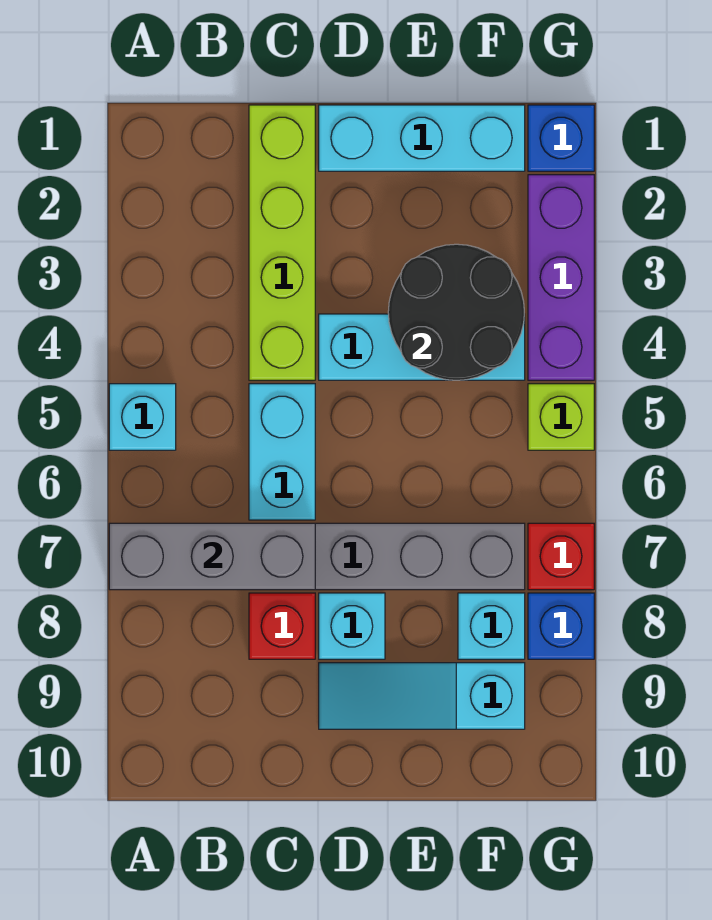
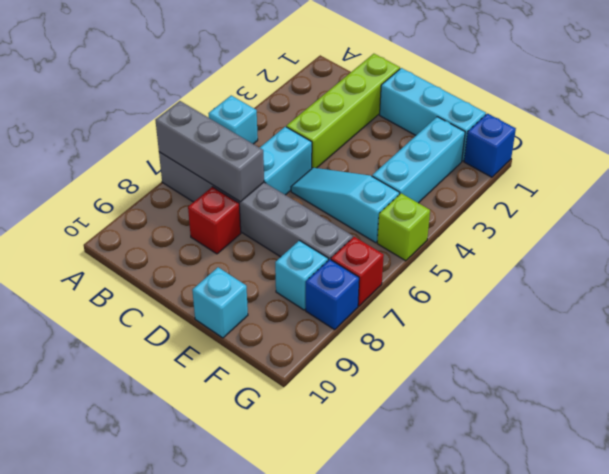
cyan 1x3 brick [319,314,525,380] -> cyan 1x3 brick turned to [372,117,465,203]
cyan 1x1 brick [319,593,385,659] -> cyan 1x1 brick moved to [192,267,248,338]
cyan 1x3 slope [319,663,525,729] -> cyan 1x3 slope moved to [291,168,400,243]
black 2x2 round brick [388,244,524,380] -> none
purple 1x3 brick [528,175,594,380] -> none

